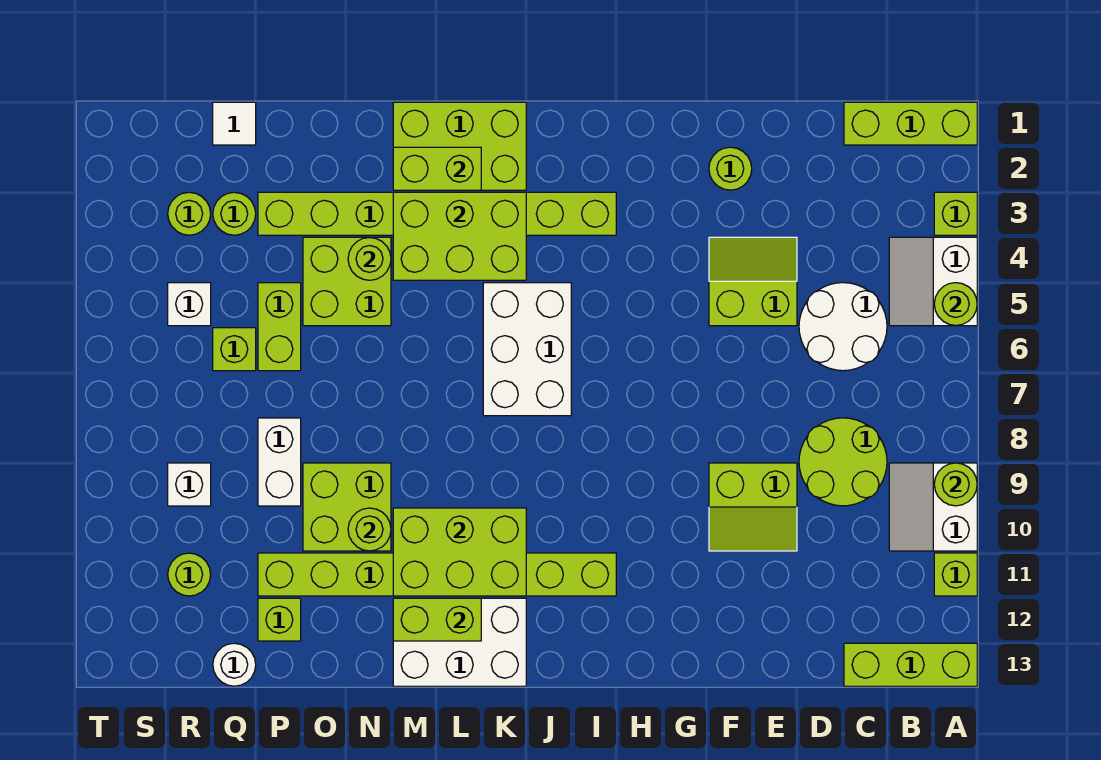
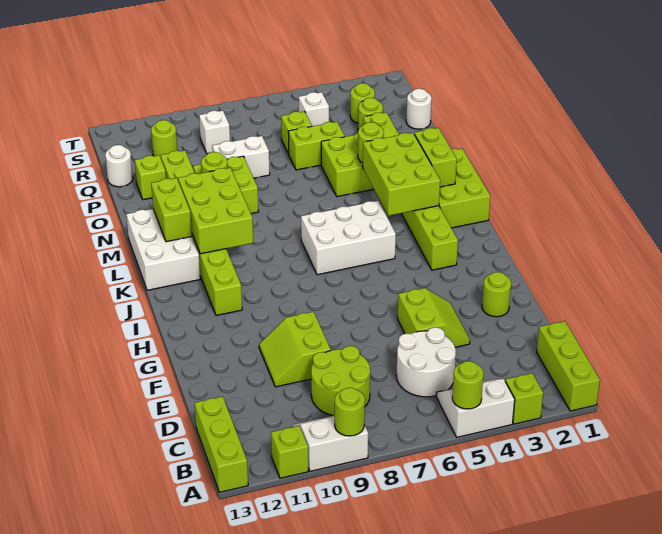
white 1x1 tile [213,102,256,145] -> white 1x1 round brick [406,89,432,129]

